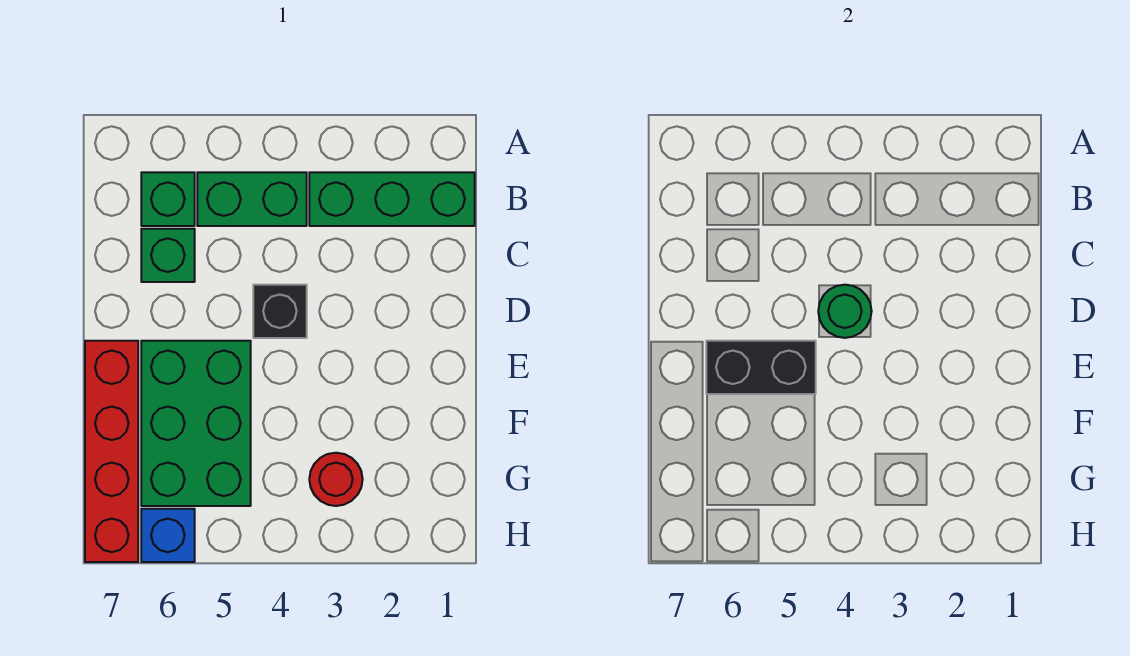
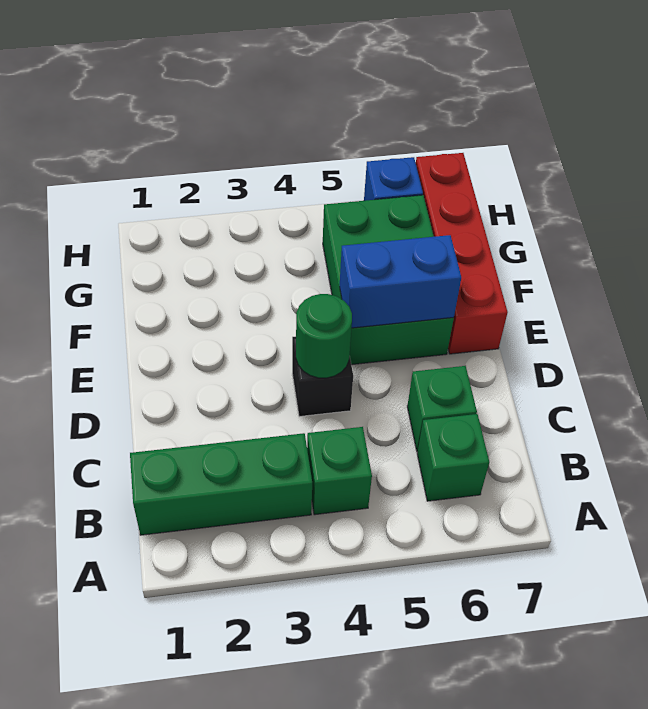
green 1x2 brick [197,172,307,226] -> green 1x1 brick [307,427,372,515]
black 1x2 brick [706,341,816,394] -> blue 1x2 brick [340,235,461,328]
red 1x1 round brick [309,453,363,506] -> none

